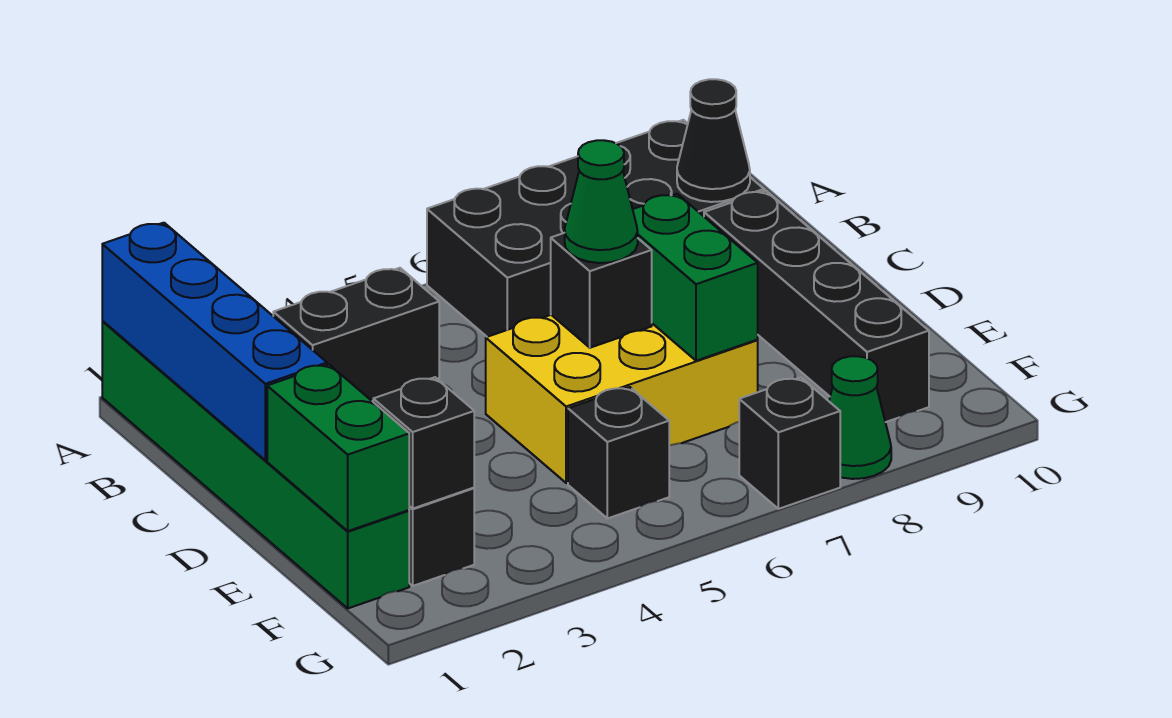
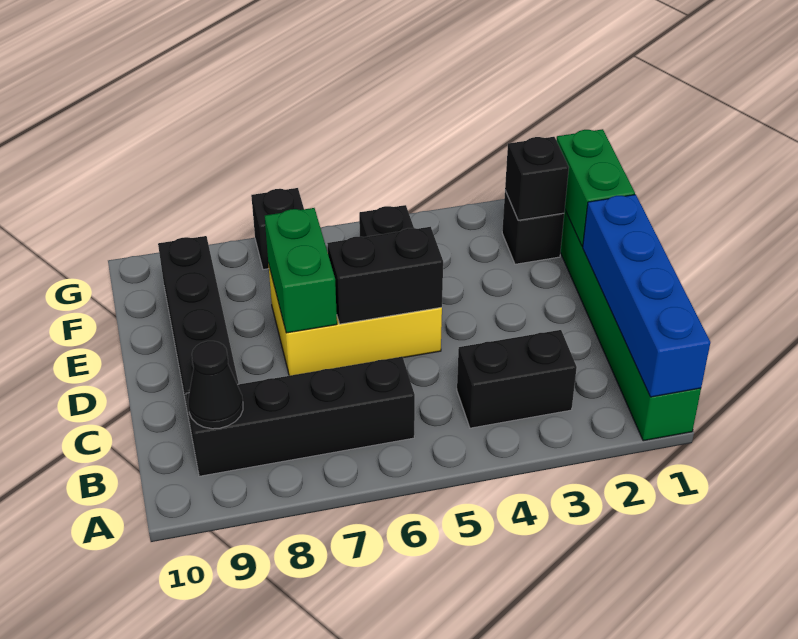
black 2x4 brick [427,120,764,337] -> black 1x4 brick [186,357,415,476]
black 1x1 brick [551,233,652,348] -> black 1x2 brick [327,227,443,324]
green 1x1 cone [565,140,638,263] -> none
green 1x1 cone [829,356,891,479] -> none

